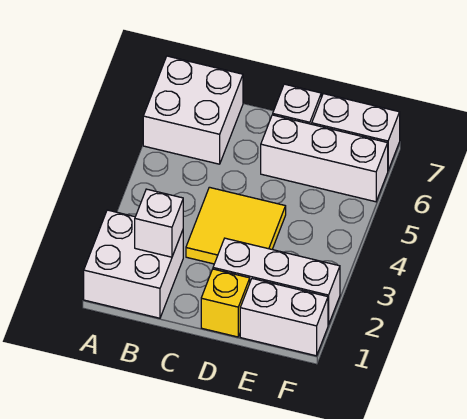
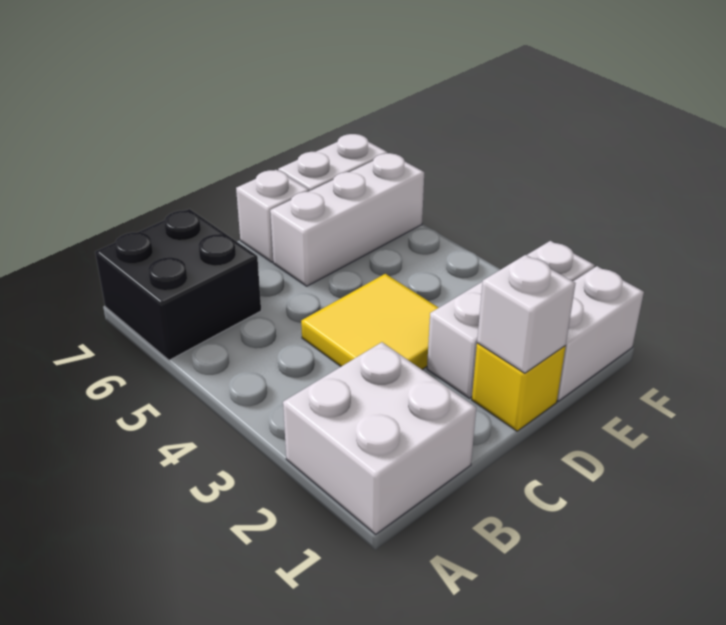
white 2x2 brick [143,56,243,164] -> black 2x2 brick [95,209,261,360]
white 1x1 brick [135,189,183,257] -> white 1x1 brick moved to [477,255,576,373]

